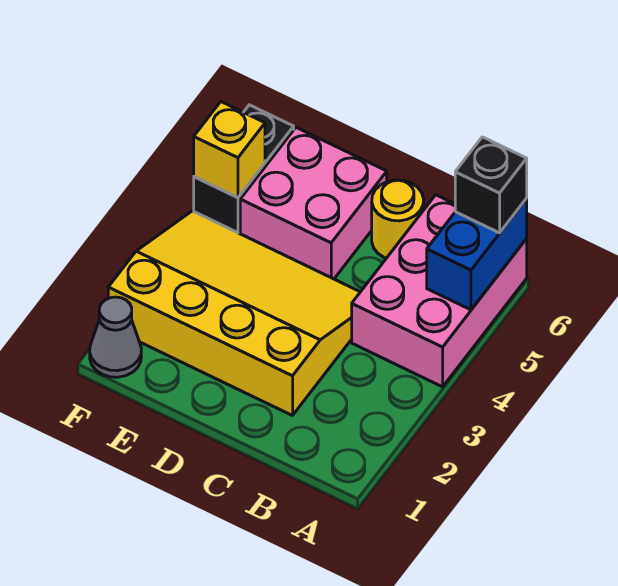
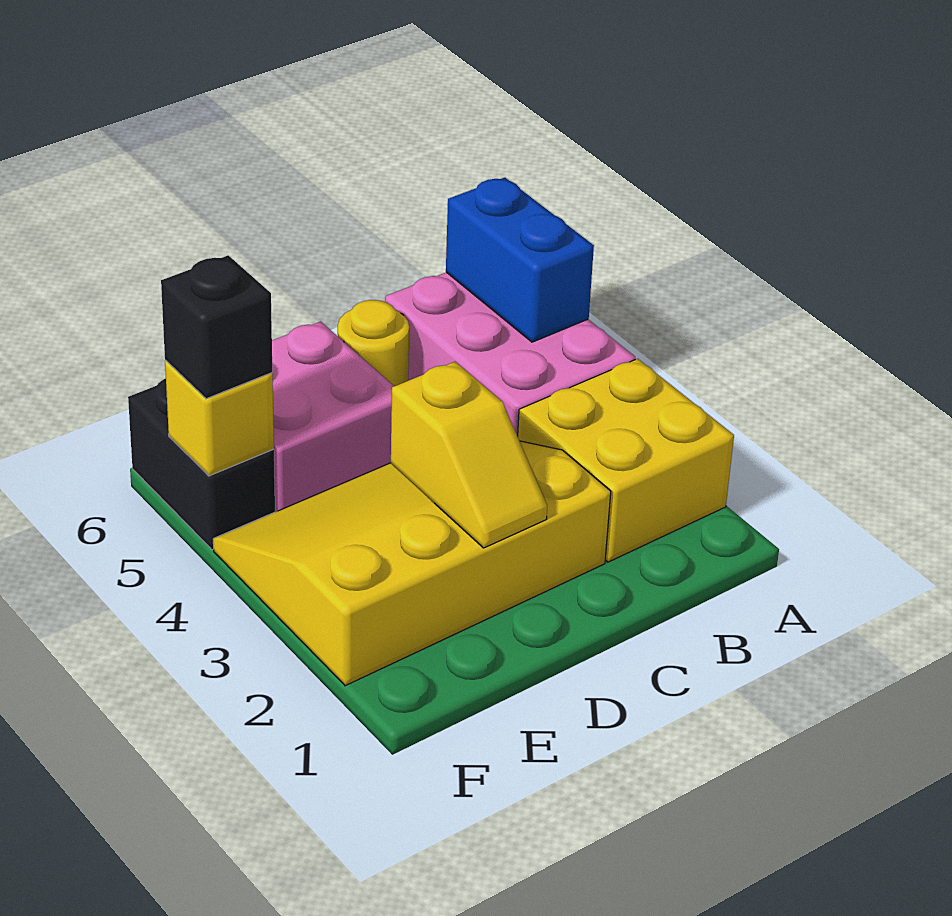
none -> yellow 2x2 brick [518,359,734,562]
black 1x1 brick [455,137,527,233] -> black 1x1 brick moved to [161,255,272,399]
none -> yellow 1x2 slope [391,362,547,548]
grey 1x1 cone [90,297,141,377] -> none

